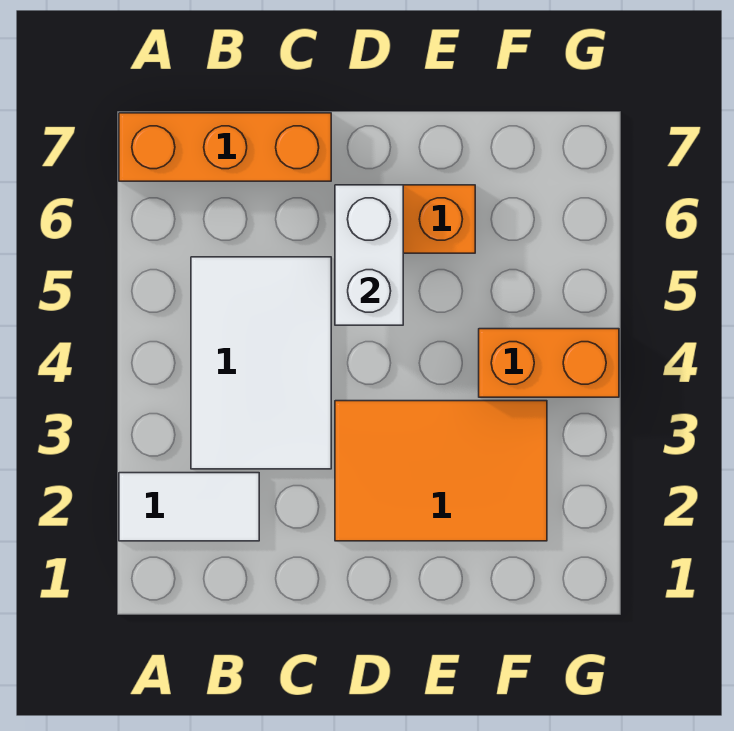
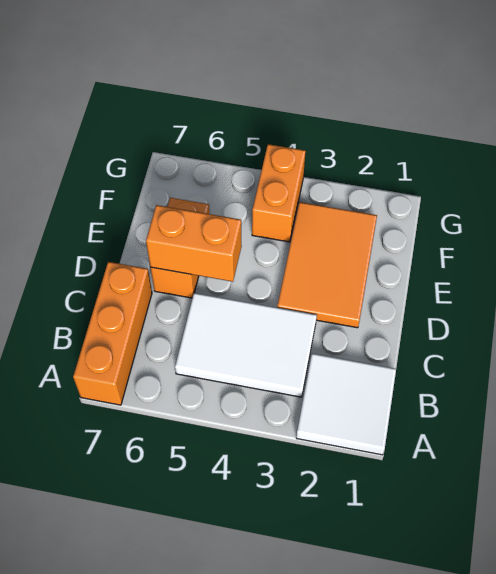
white 1x2 tile [119,473,259,541] -> white 2x2 tile [296,354,396,455]
white 1x2 brick [335,185,403,325] -> orange 1x2 brick [146,205,242,282]

